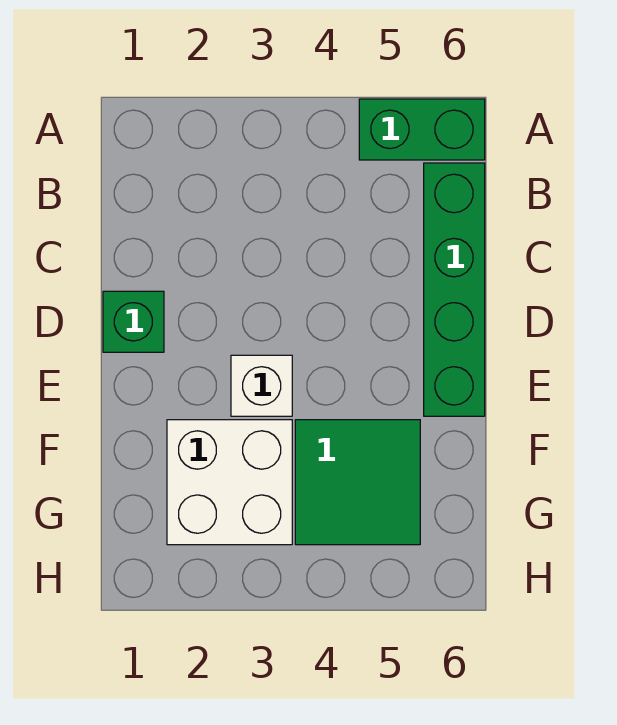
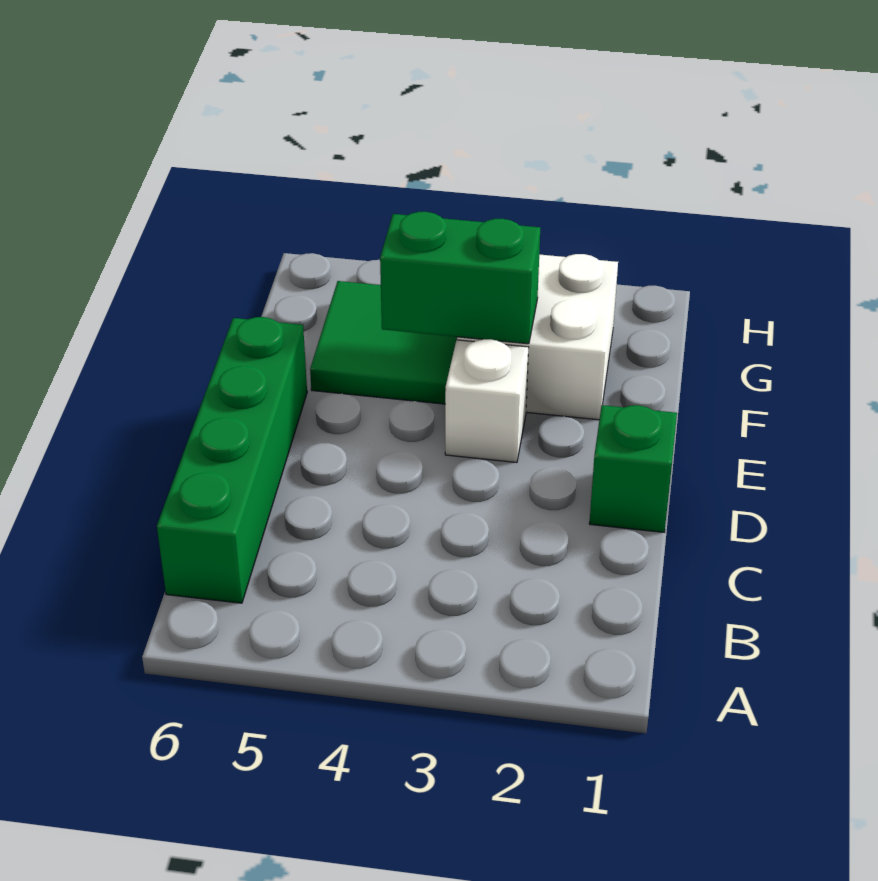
green 1x2 brick [359,99,485,160] -> green 1x2 brick moved to [380,212,540,344]

